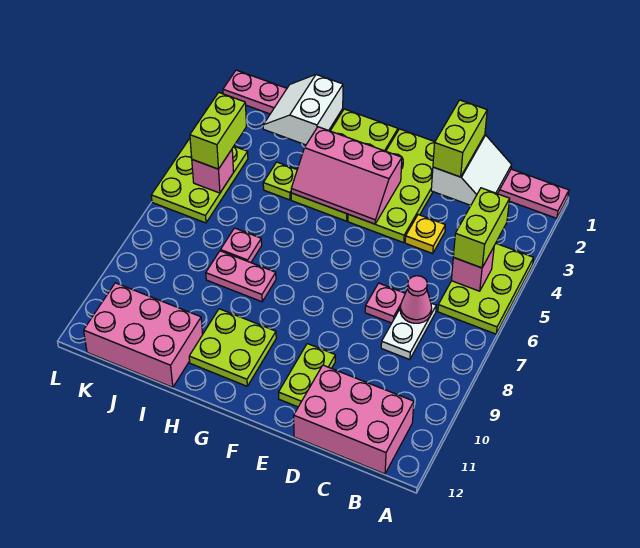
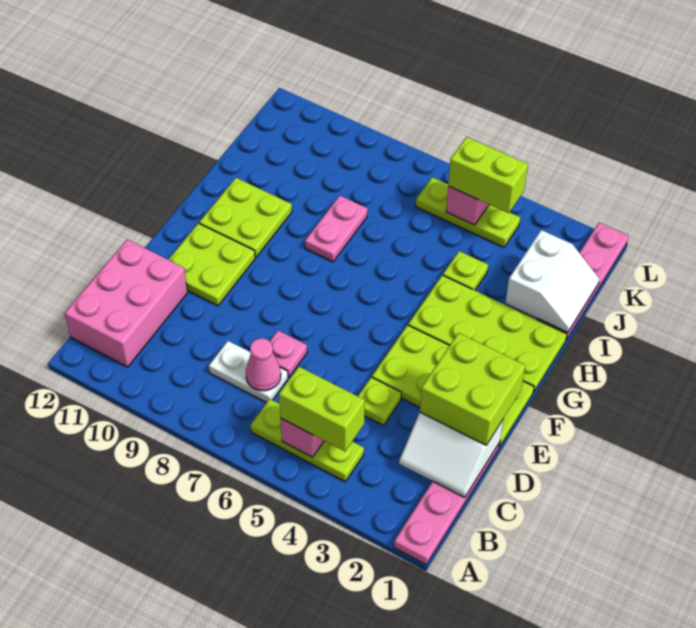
lime 2x3 plate [438,243,534,334] -> lime 1x3 plate [250,399,364,482]
lime 1x2 brick [433,100,487,177] -> lime 2x2 brick [420,333,525,445]
yellow 1x1 plate [405,215,445,254] -> lime 1x1 plate [358,377,401,426]
lime 1x2 plate [279,344,335,407] -> lime 2x2 plate [168,223,255,306]
pink 2x3 slope [291,127,402,224] -> none
white 2x2 slope [263,75,343,145] -> white 2x2 slope turned to [506,230,599,333]
pink 1x1 plate [221,228,262,263] -> none
pink 2x3 brick [84,283,203,387] -> none
lime 2x3 plate [151,139,248,223] -> lime 1x3 plate [416,177,520,247]

